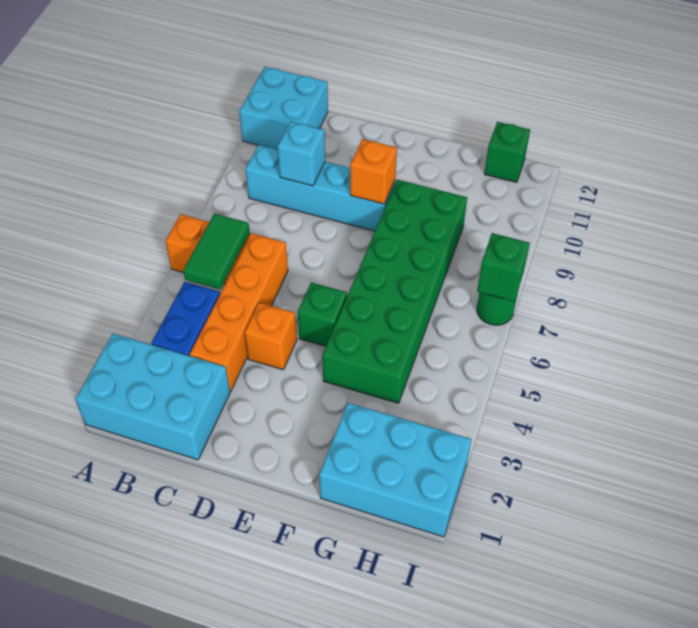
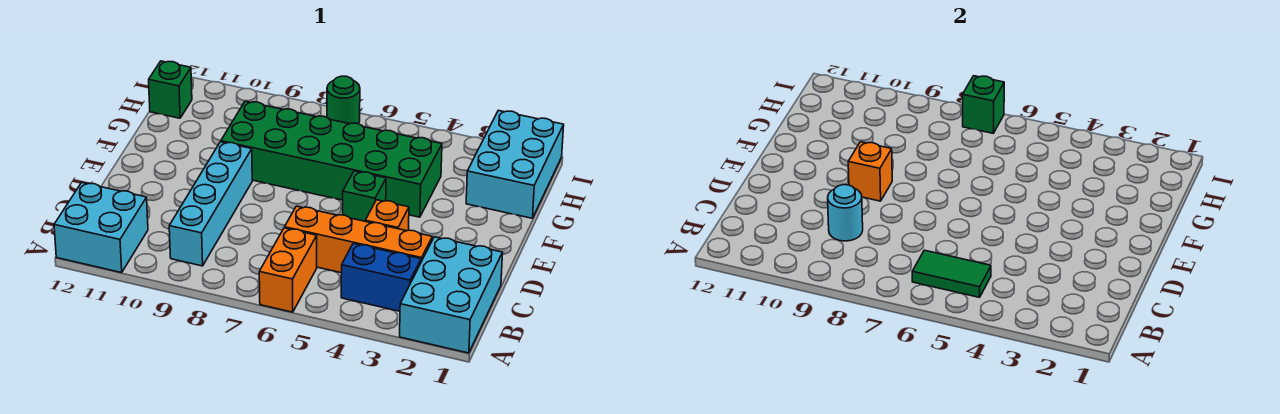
cyan 1x1 brick [278,122,325,186] -> cyan 1x1 round brick [828,185,863,241]

